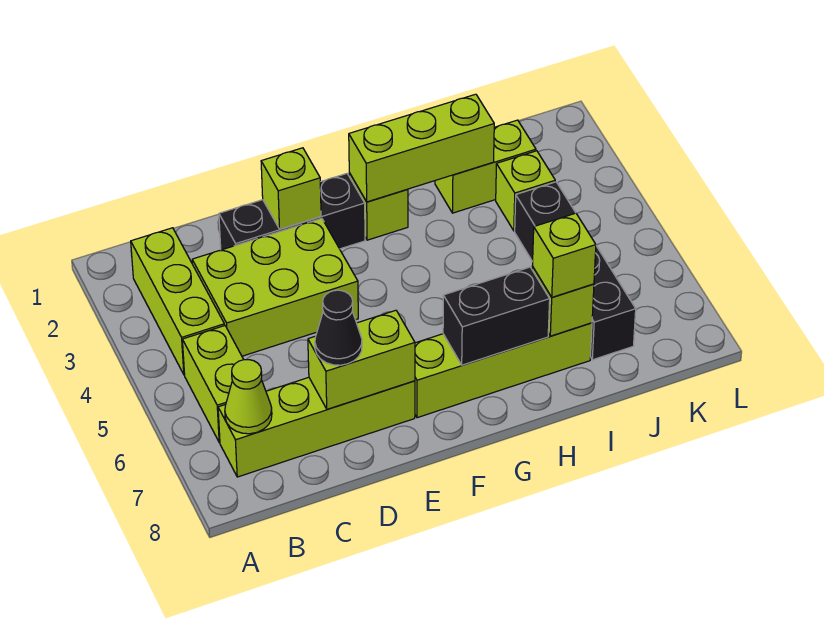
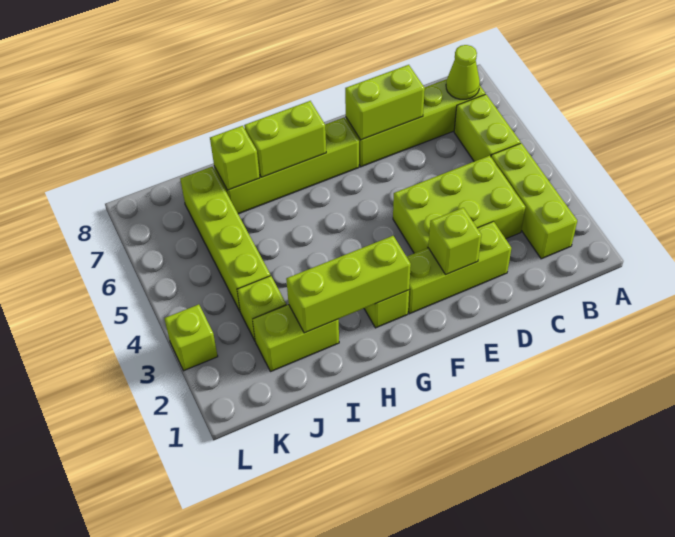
black 1x3 brick [219,174,365,250] -> lime 1x3 brick [407,221,511,314]
black 1x1 cone [315,290,362,365] -> none
black 1x2 brick [443,267,550,365] -> lime 1x2 brick [244,101,326,177]
lime 1x1 brick [532,213,596,297] -> lime 1x1 brick moved to [164,304,218,371]
black 1x4 brick [515,182,636,360] -> lime 1x4 brick [180,167,270,311]

